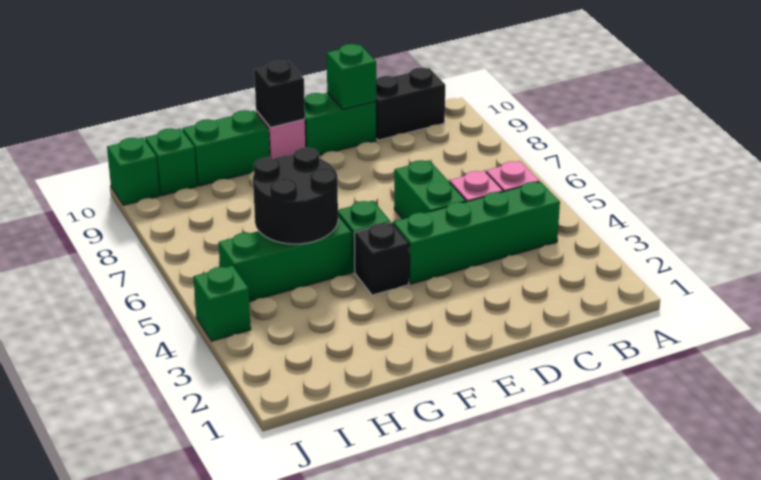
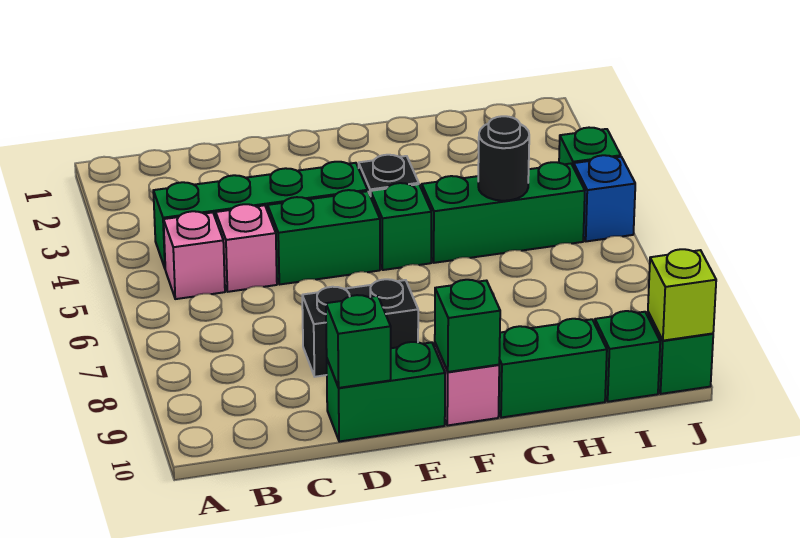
black 1x2 brick [376,67,445,140] -> black 1x2 brick moved to [302,279,418,377]
green 1x2 brick [394,160,466,219] -> green 1x2 brick turned to [268,190,380,284]
black 1x1 brick [254,61,305,128] -> green 1x1 brick [435,280,500,372]
black 2x2 round brick [253,147,338,244] -> black 1x1 round brick [478,116,529,201]
none -> blue 1x1 brick [574,155,635,241]
none -> lime 1x1 brick [648,249,716,341]

